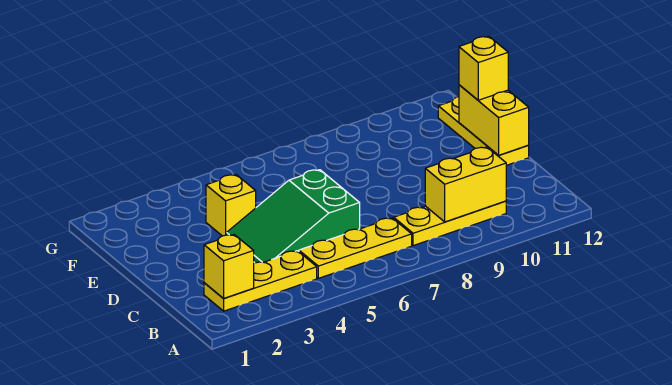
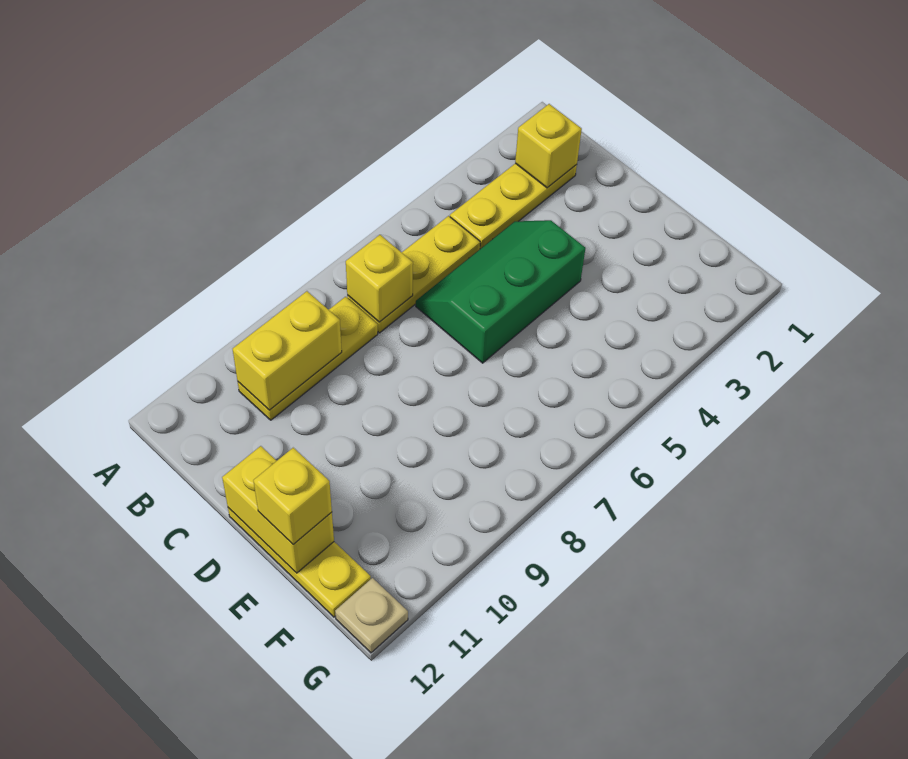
green 2x3 slope [227,170,360,263] -> green 2x3 slope turned to [416,220,585,363]
yellow 1x1 brick [206,175,256,236] -> yellow 1x1 brick moved to [346,235,413,322]
none -> tan 1x1 plate [335,578,408,653]

